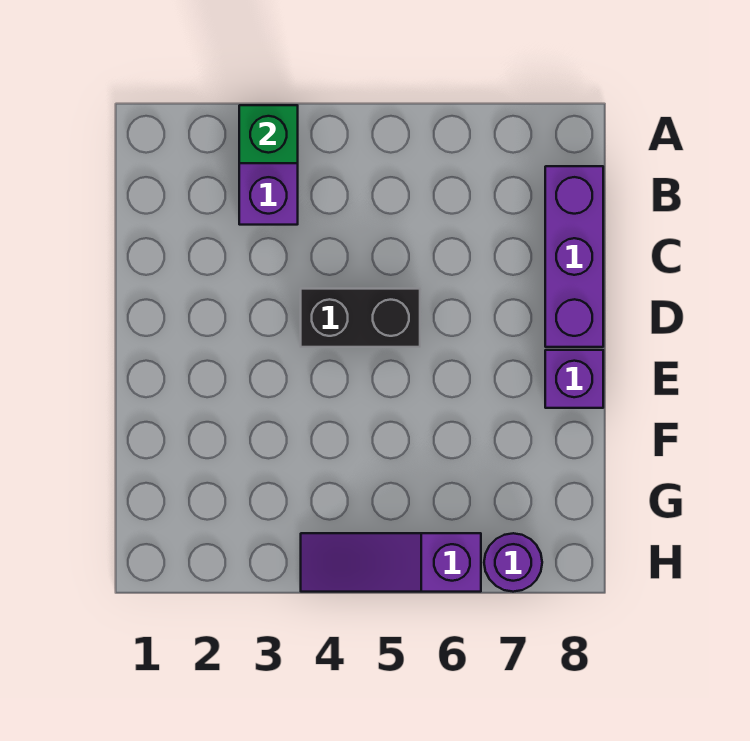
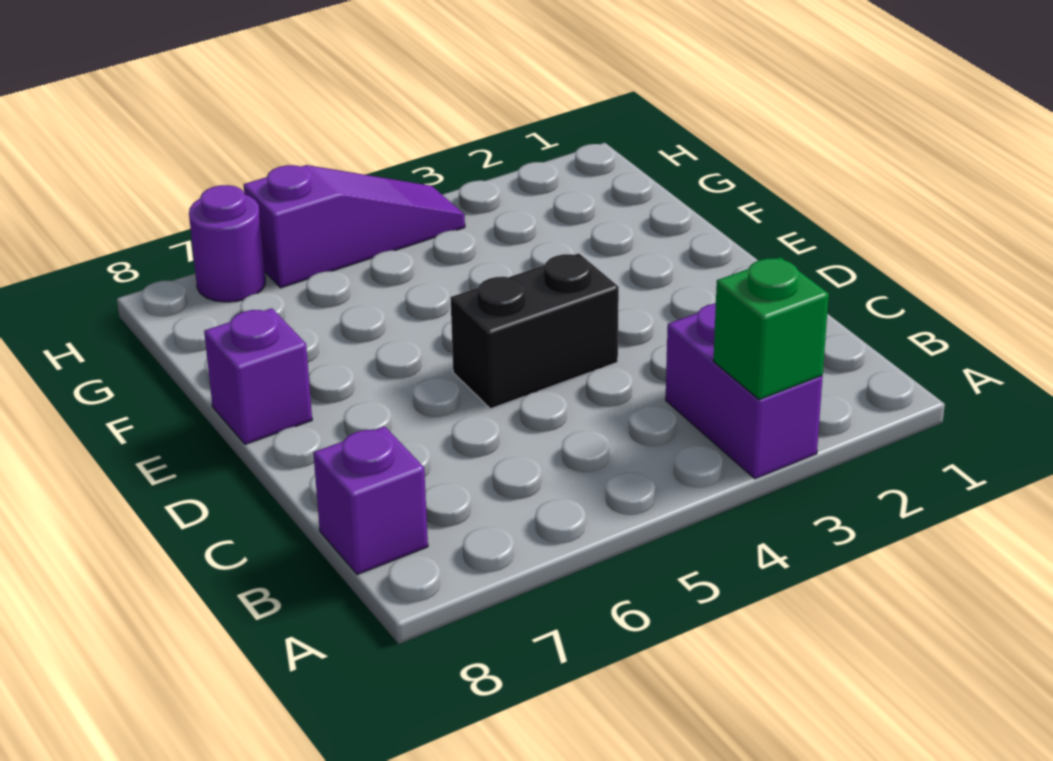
purple 1x3 brick [545,166,603,347] -> purple 1x1 brick [313,426,428,575]

